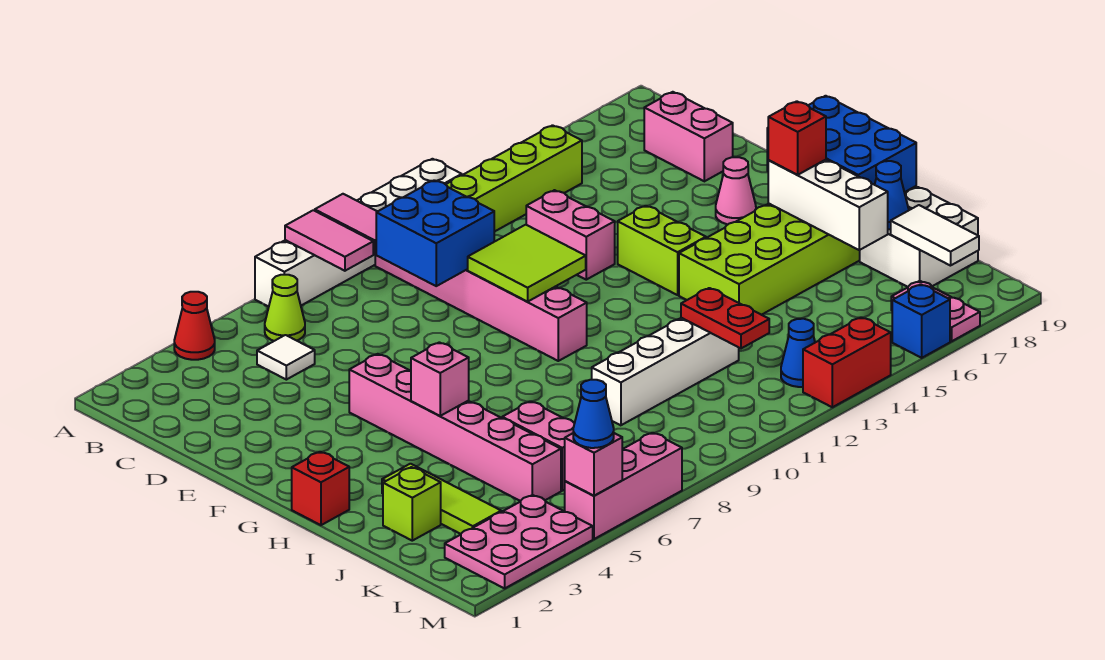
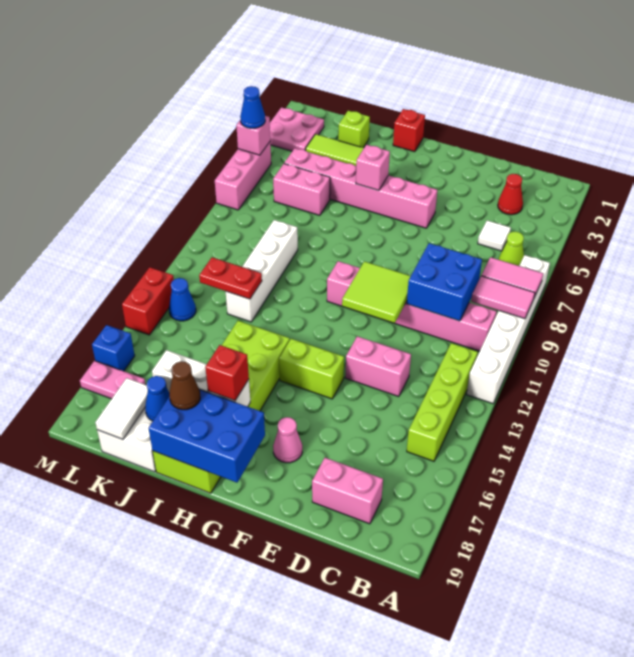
red 1x1 cone [174,292,215,360] -> red 1x1 cone moved to [498,174,523,215]
none -> brown 1x1 cone [169,361,200,410]
white 1x2 tile [891,205,979,266] -> white 1x2 tile turned to [95,378,148,439]
pink 2x3 plate [445,495,593,588] -> pink 2x2 plate [270,107,324,151]

